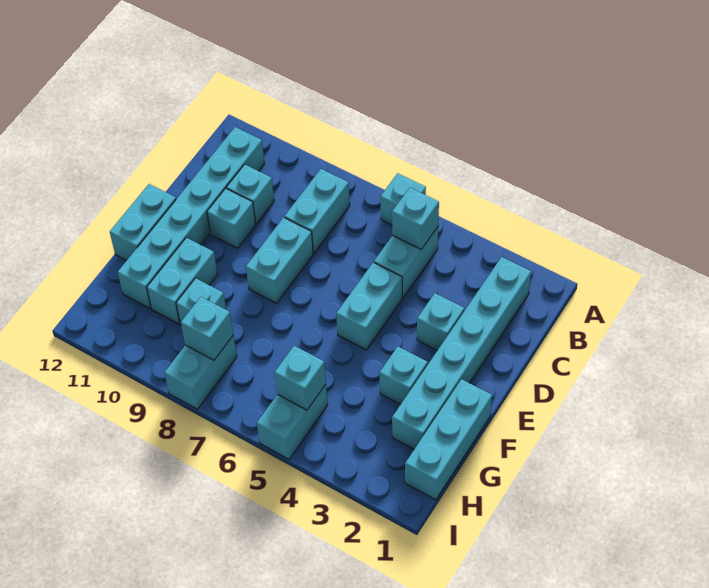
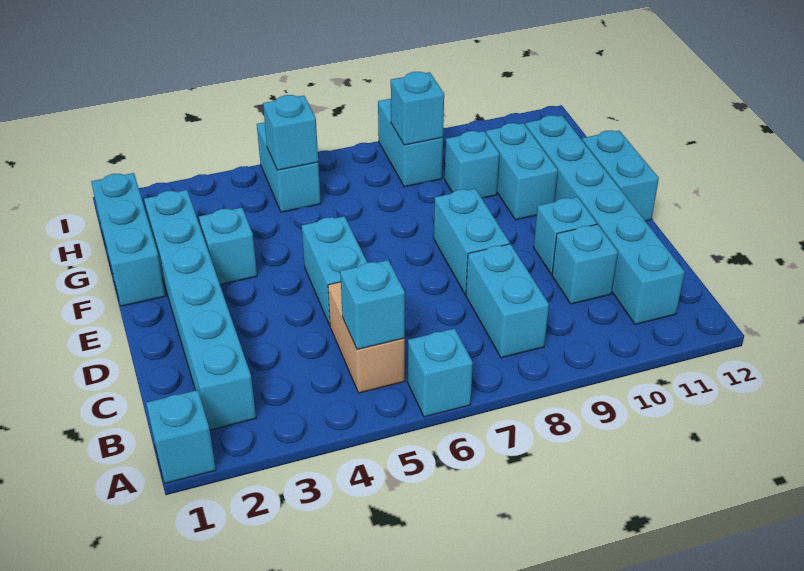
cyan 1x2 brick [374,227,438,298] -> tan 1x2 brick [328,282,405,393]
cyan 1x1 brick [417,293,464,350] -> cyan 1x1 brick moved to [146,390,216,483]

